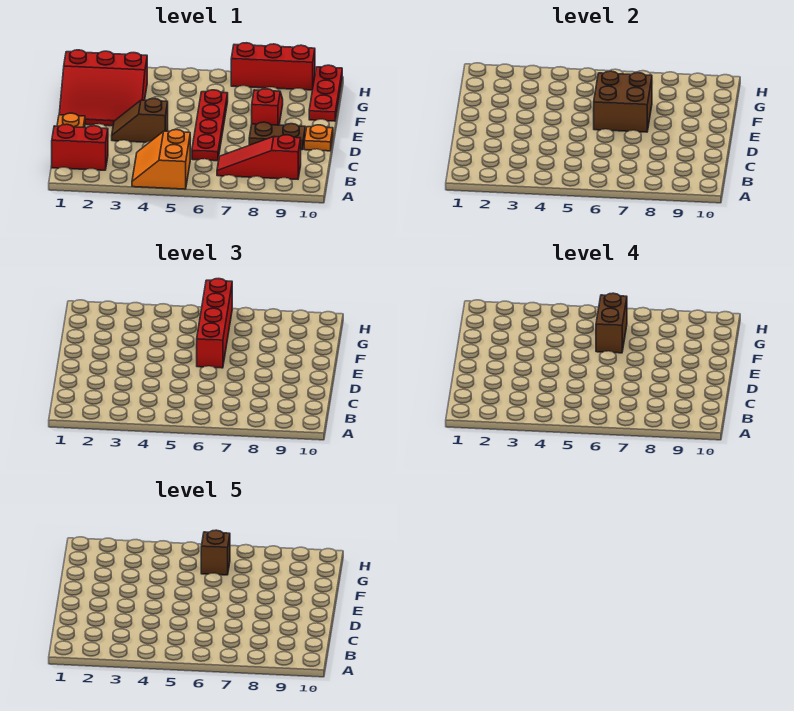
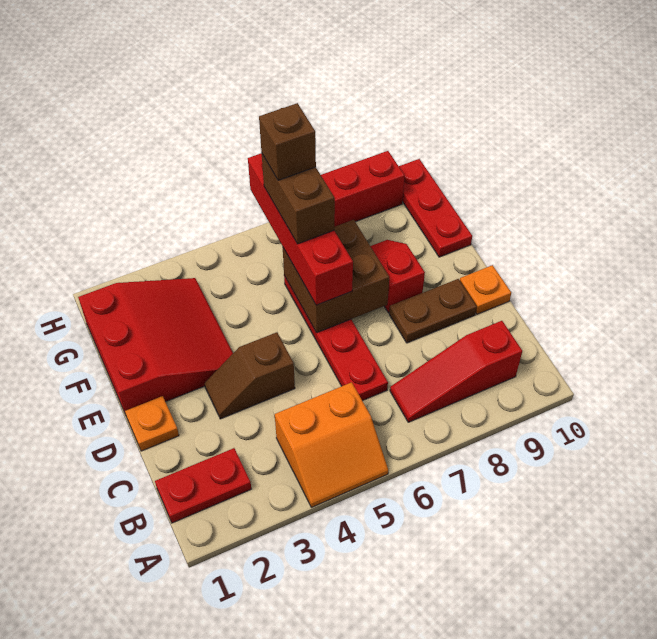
orange 2x2 slope [132,130,190,189] -> orange 2x2 slope turned to [275,382,388,507]
red 1x2 brick [52,124,108,170] -> red 1x2 plate [155,448,251,523]
red 3x3 slope [59,50,147,126] -> red 3x3 slope turned to [78,278,233,415]

